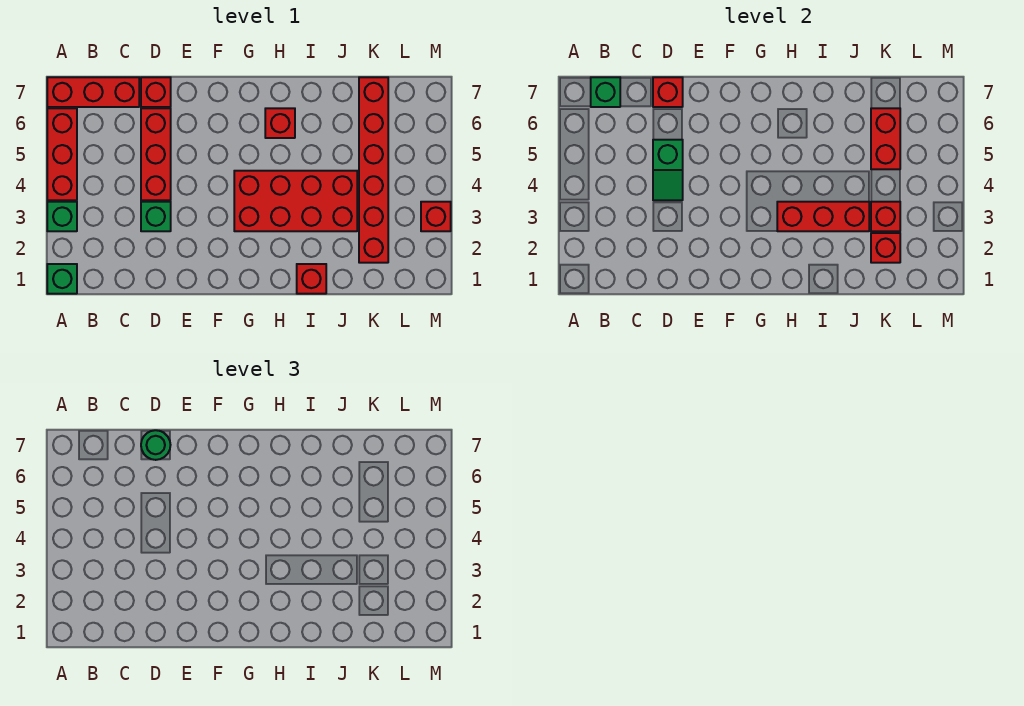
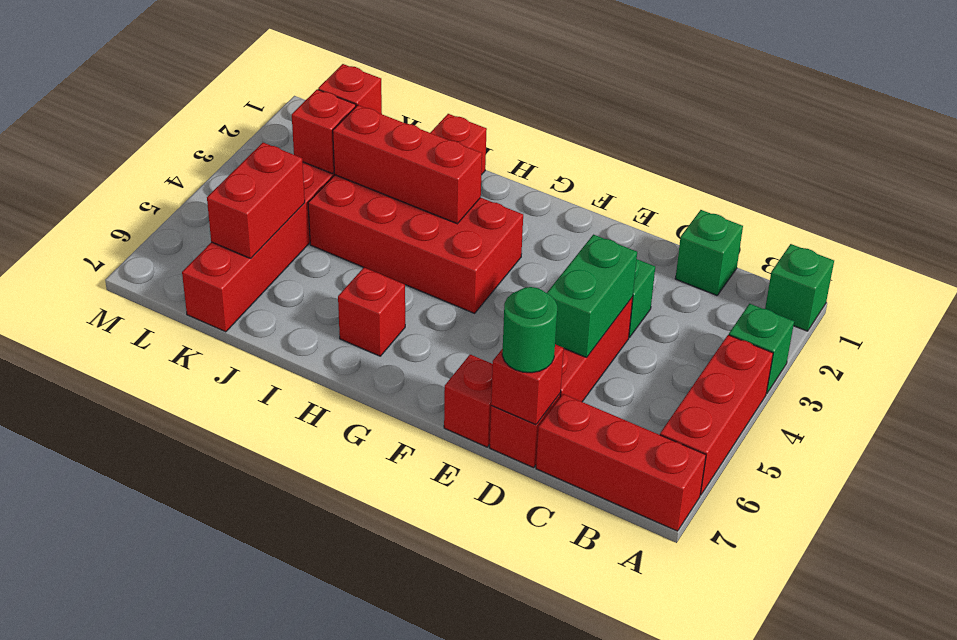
green 1x1 brick [591,77,620,107] -> green 1x1 brick moved to [675,210,743,295]
green 1x2 slope [653,140,683,200] -> green 1x2 brick [547,235,637,357]
red 1x1 brick [421,202,451,231] -> red 1x1 brick moved to [444,355,493,447]

